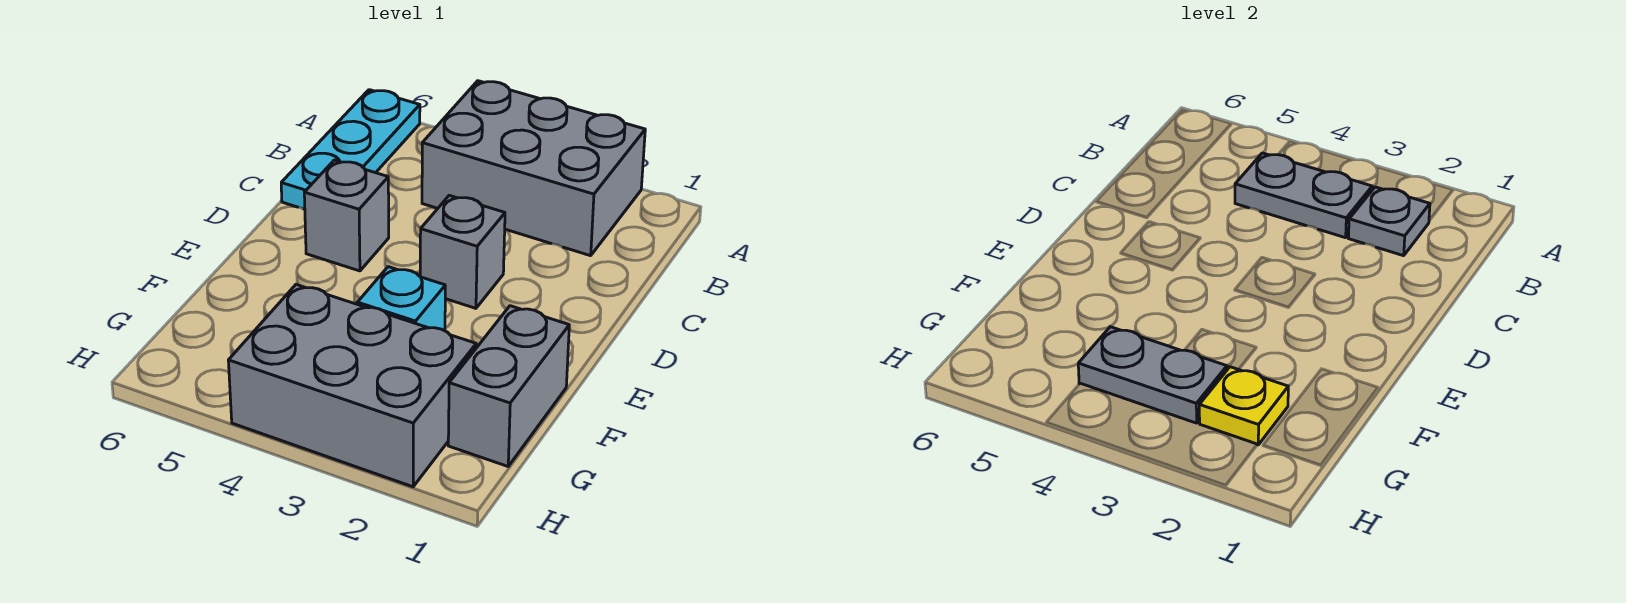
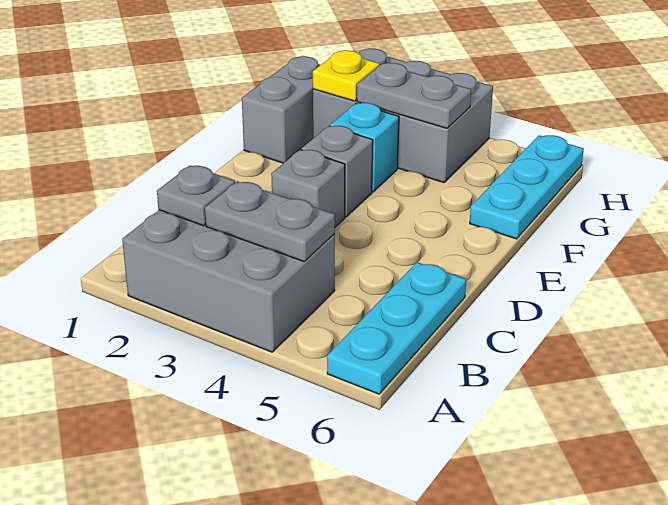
grey 1x1 brick [304,160,389,271] -> grey 1x1 brick moved to [301,126,373,217]
none -> cyan 1x3 plate [470,135,584,239]

